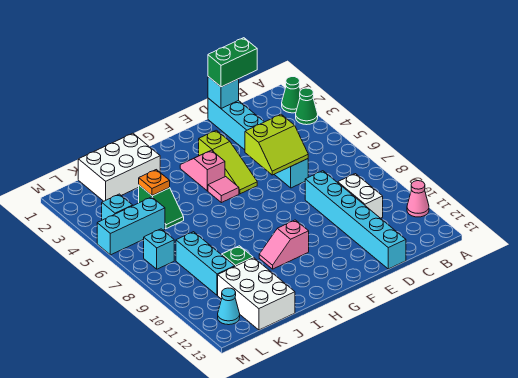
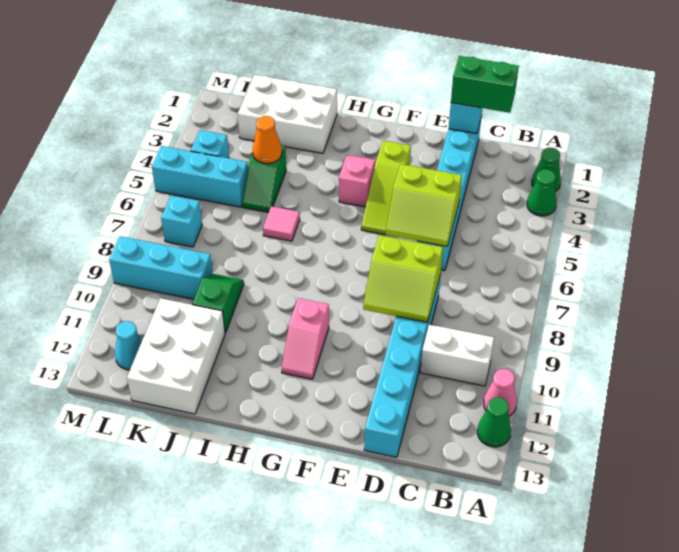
none -> green 1x1 cone [477,397,511,447]
white 1x2 brick [338,174,383,218] -> white 1x2 brick turned to [420,324,494,386]
none -> lime 2x2 slope [363,235,443,322]
pink 1x1 tile [208,177,239,203] -> pink 1x1 tile moved to [263,206,300,241]
pink 1x2 slope [259,220,309,269] -> pink 1x2 slope turned to [282,298,329,379]
orange 1x1 plate [139,170,170,195] -> orange 1x1 cone [253,116,282,164]
cyan 1x3 brick [176,232,235,295] -> cyan 1x3 brick turned to [109,236,213,299]

